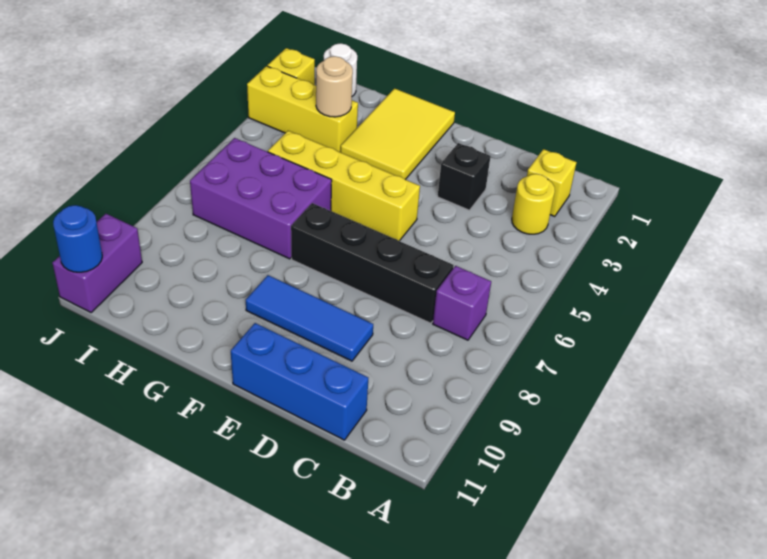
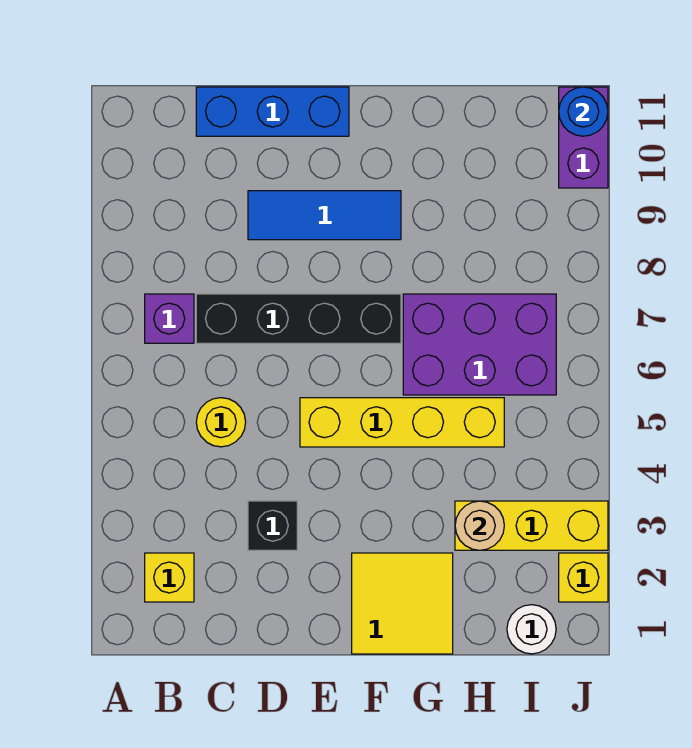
yellow 1x1 round brick [512,174,555,234] -> yellow 1x1 round brick moved to [196,398,246,447]
yellow 2x3 tile [341,89,455,180] -> yellow 2x2 tile [352,553,453,654]

